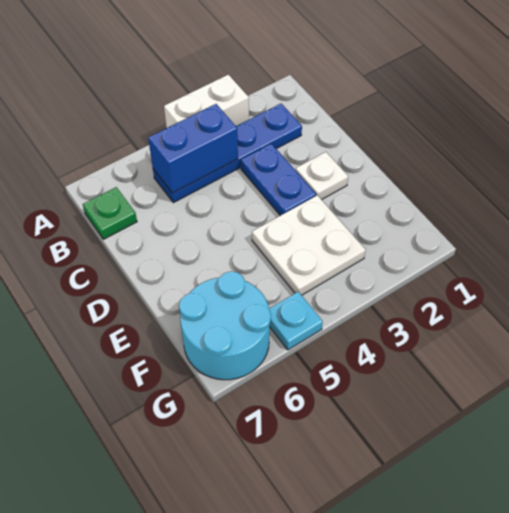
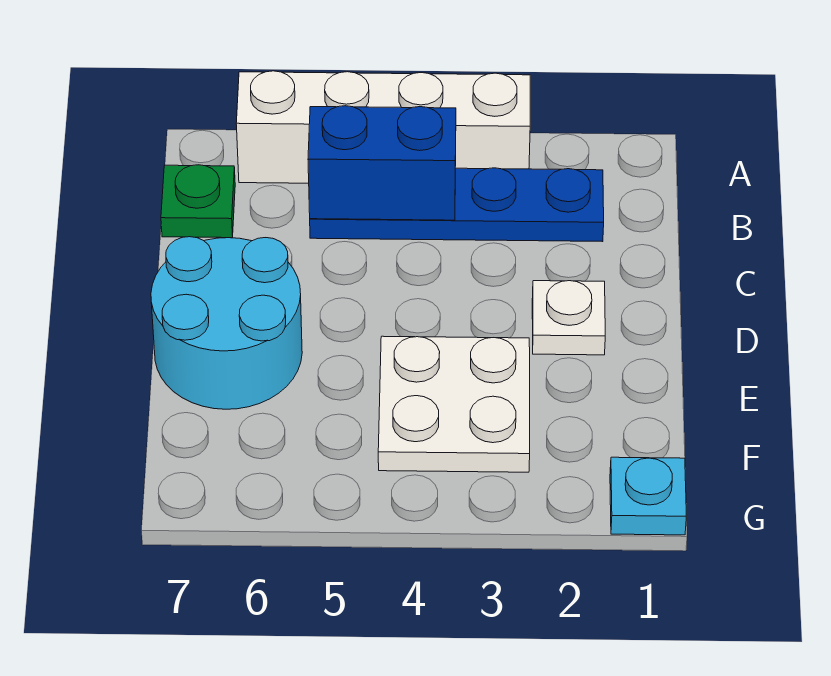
white 1x2 brick [164,75,249,128] -> white 1x4 brick [236,71,530,183]
blue 1x2 plate [241,144,316,216] -> none
cyan 2x2 round brick [179,271,271,380] -> cyan 2x2 round brick moved to [151,237,302,409]
cyan 1x1 plate [269,291,323,350] -> cyan 1x1 plate moved to [610,457,686,535]

